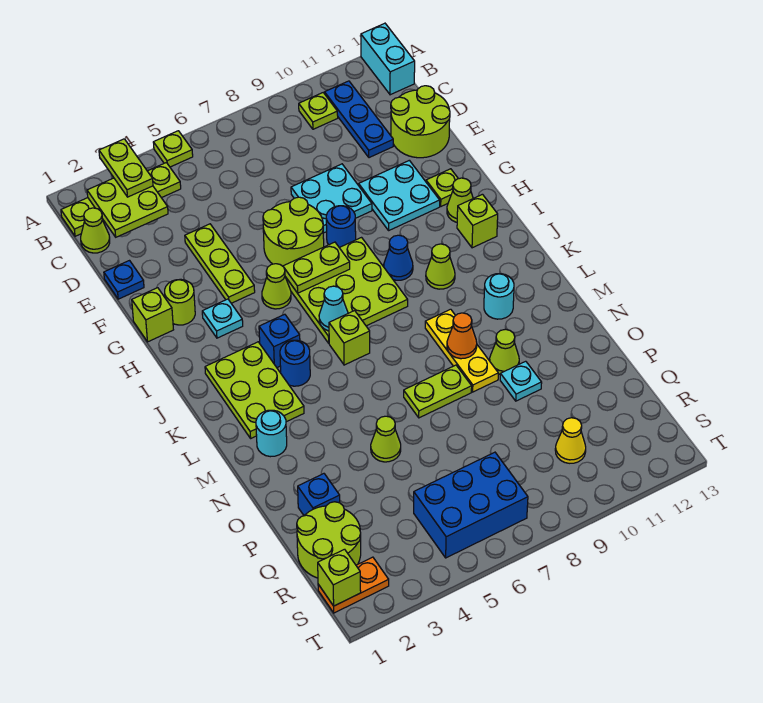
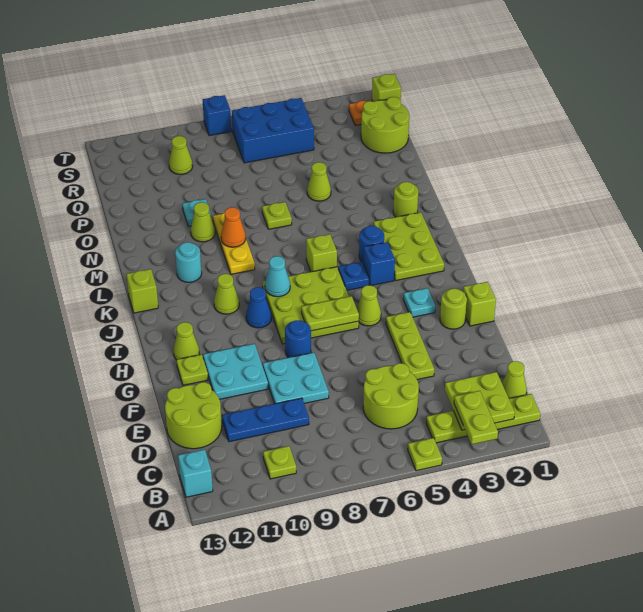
cyan 1x2 brick [361,23,415,95] -> cyan 1x1 brick [178,449,213,497]
blue 1x3 plate [325,81,393,158] -> blue 1x3 plate turned to [222,398,309,442]
blue 1x1 plate [104,261,144,299] -> blue 1x1 plate moved to [338,262,369,290]
lime 2x2 round brick [263,197,324,266] -> lime 2x2 round brick moved to [363,363,419,429]
lime 1x1 brick [457,194,498,248] -> lime 1x1 brick moved to [126,269,158,313]
cyan 1x1 cone [319,286,348,331] -> cyan 1x1 cone moved to [265,256,290,297]
cyan 1x1 round brick [256,410,287,457] -> lime 1x1 round brick [393,182,418,217]
lime 1x2 plate [404,365,472,418] -> lime 1x1 plate [262,202,292,229]
blue 1x1 brick [298,474,340,515] -> blue 1x1 brick moved to [203,95,231,136]
yellow 1x1 cone [555,418,586,463] -> lime 1x1 cone [169,136,193,174]

